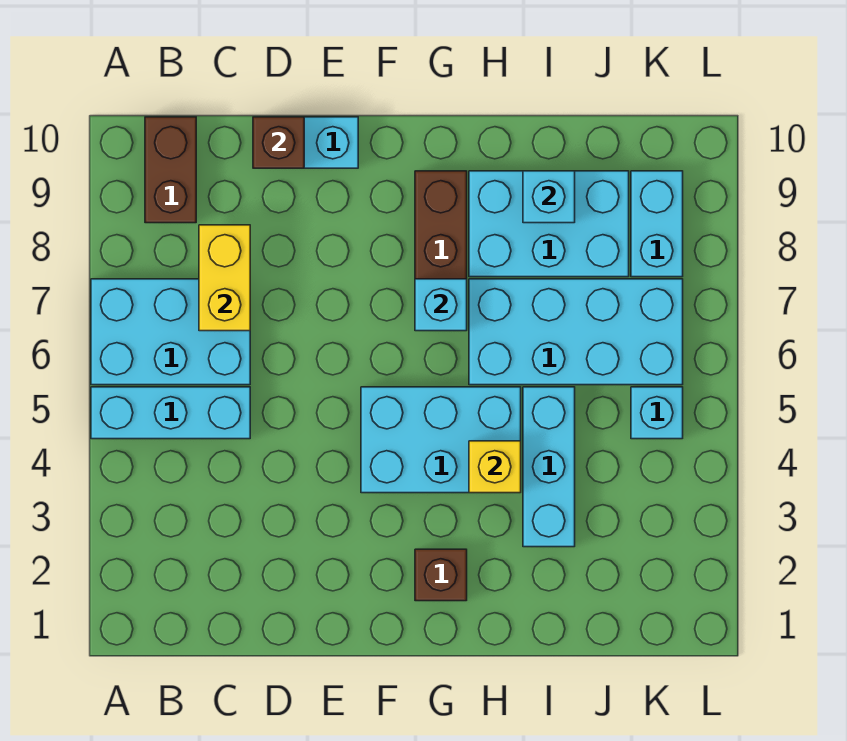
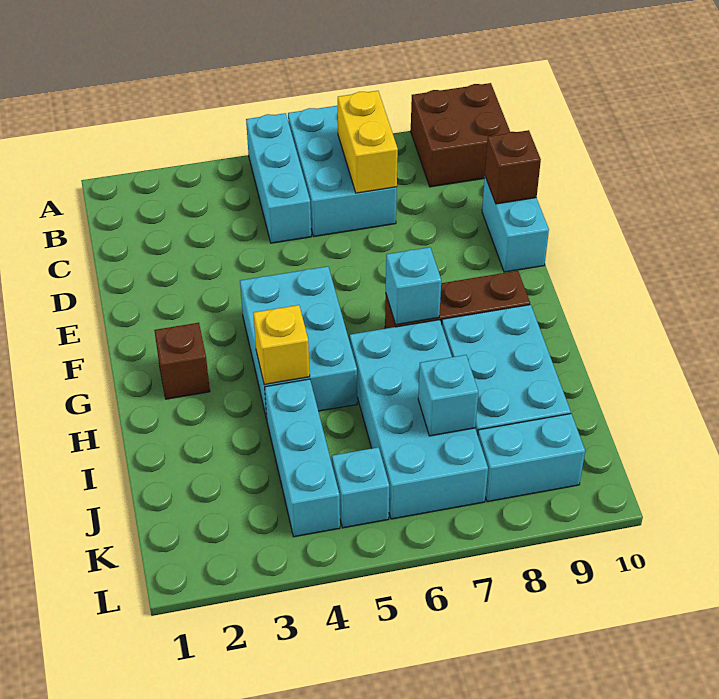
brown 1x2 brick [145,117,196,223] -> brown 2x2 brick [411,83,510,187]
yellow 1x2 brick [199,225,250,331] -> yellow 1x2 brick turned to [338,91,398,193]
cyan 1x3 brick [523,387,575,547] -> cyan 1x3 brick turned to [265,379,340,537]
cyan 1x1 brick [523,171,575,223] -> cyan 1x1 brick moved to [418,355,478,436]

